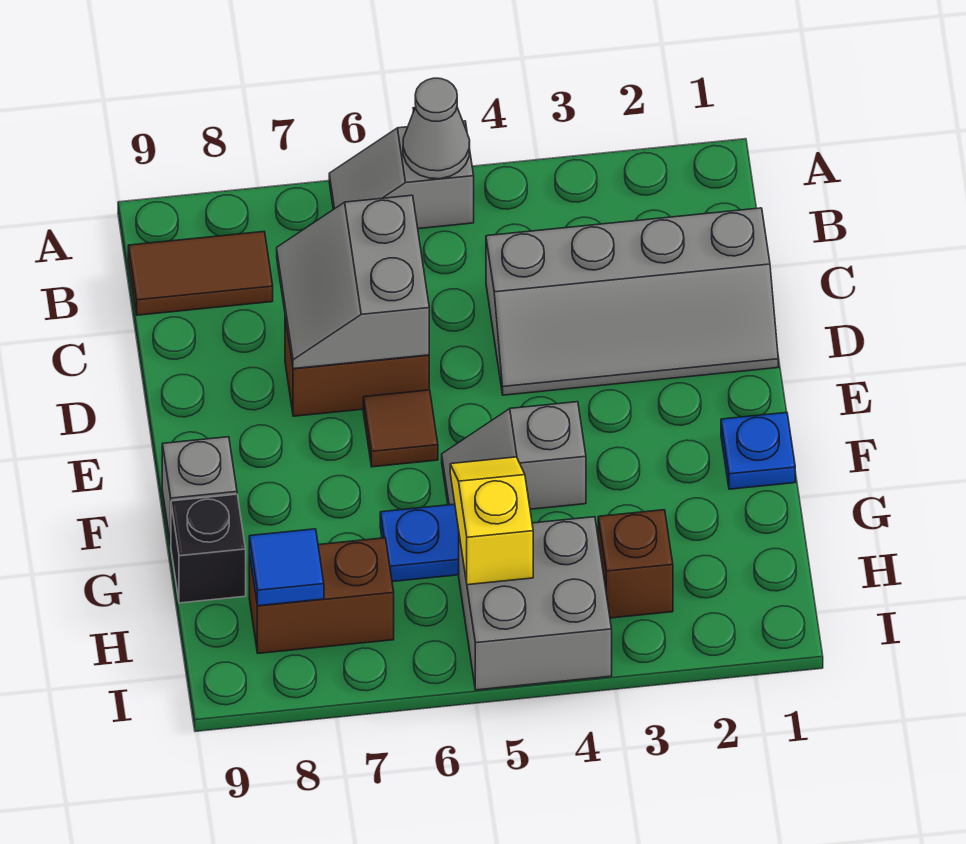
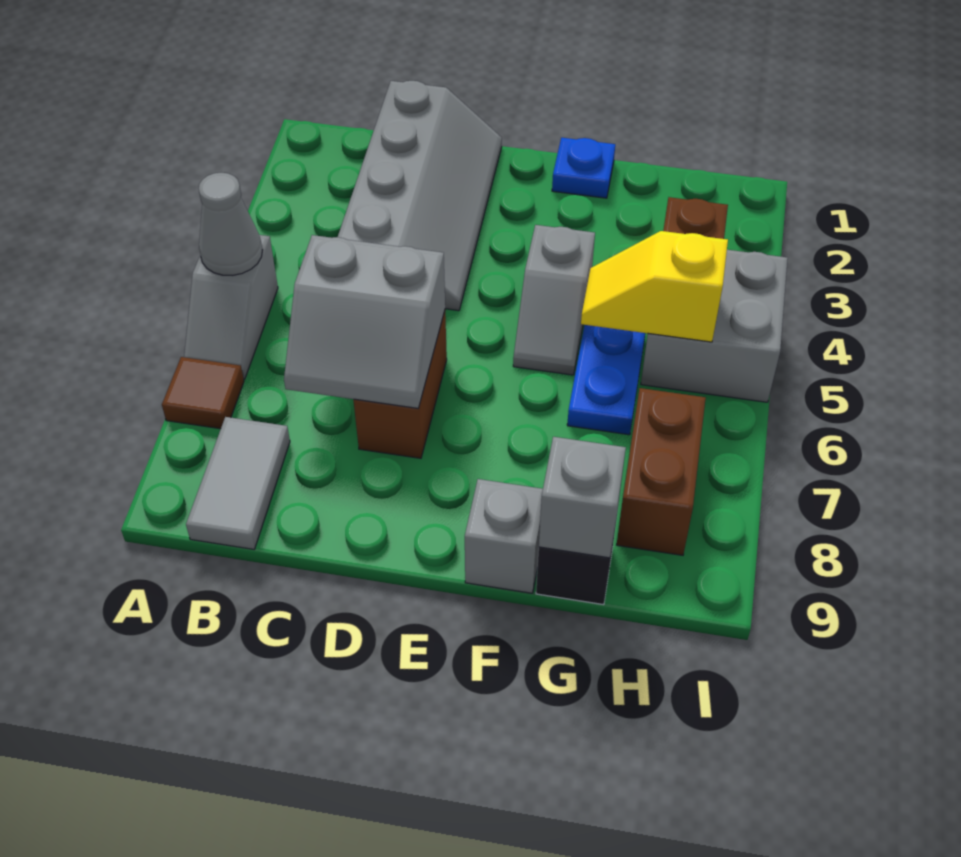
brown 1x2 tile [128,232,273,315] -> grey 1x2 tile [186,417,290,549]
brown 1x1 tile [363,390,438,467] -> brown 1x1 tile moved to [162,357,244,429]
none -> grey 1x1 brick [539,437,626,558]
blue 1x1 tile [249,529,324,606] -> none

